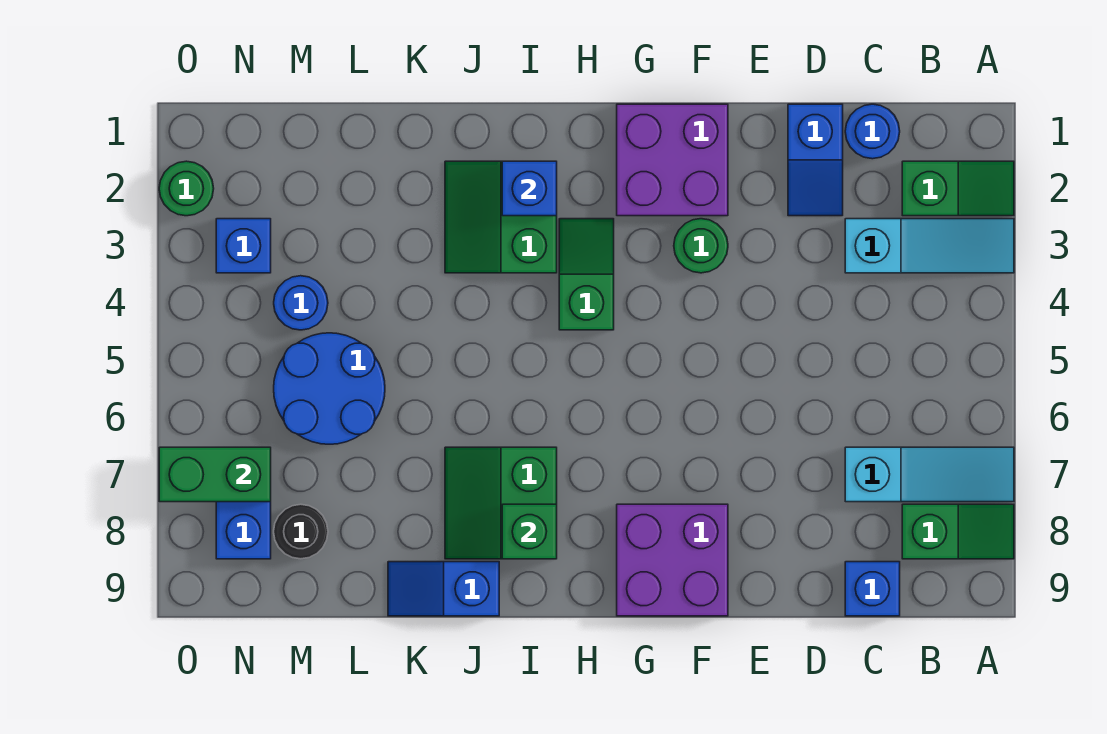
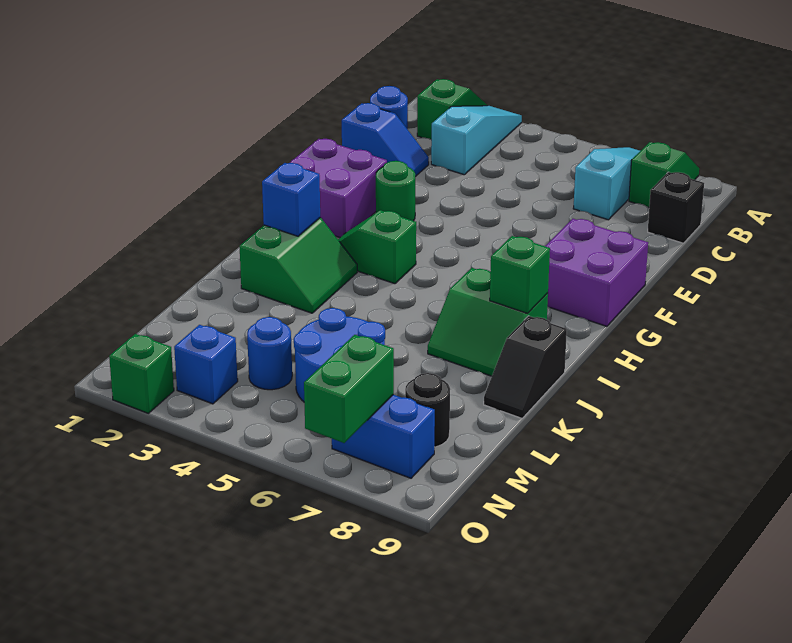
blue 1x1 brick [845,562,900,616] -> black 1x1 brick [648,172,704,243]
green 2x2 slope [445,161,557,273] -> green 2x2 slope turned to [240,218,357,313]
blue 1x2 slope [388,562,499,616] -> black 1x2 slope [484,316,567,418]
green 1x1 round brick [159,161,214,216] -> green 1x1 brick [109,334,174,413]

